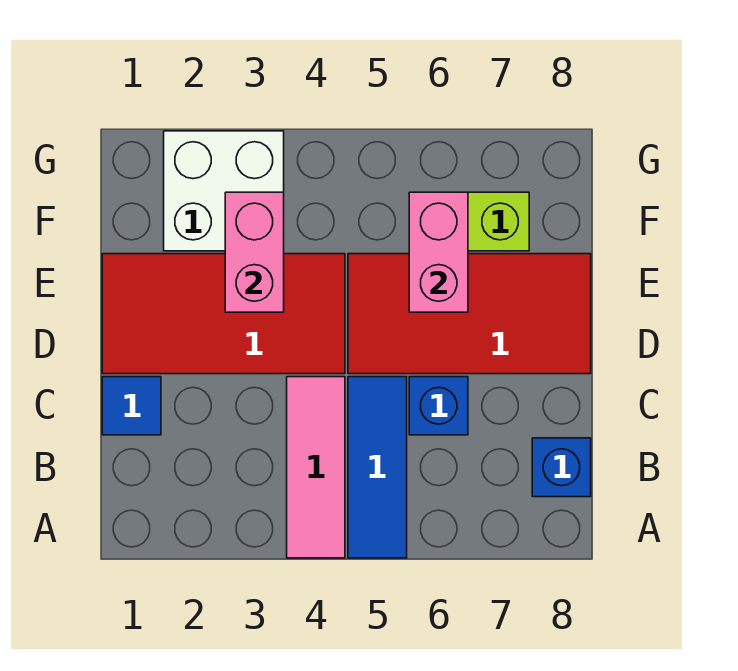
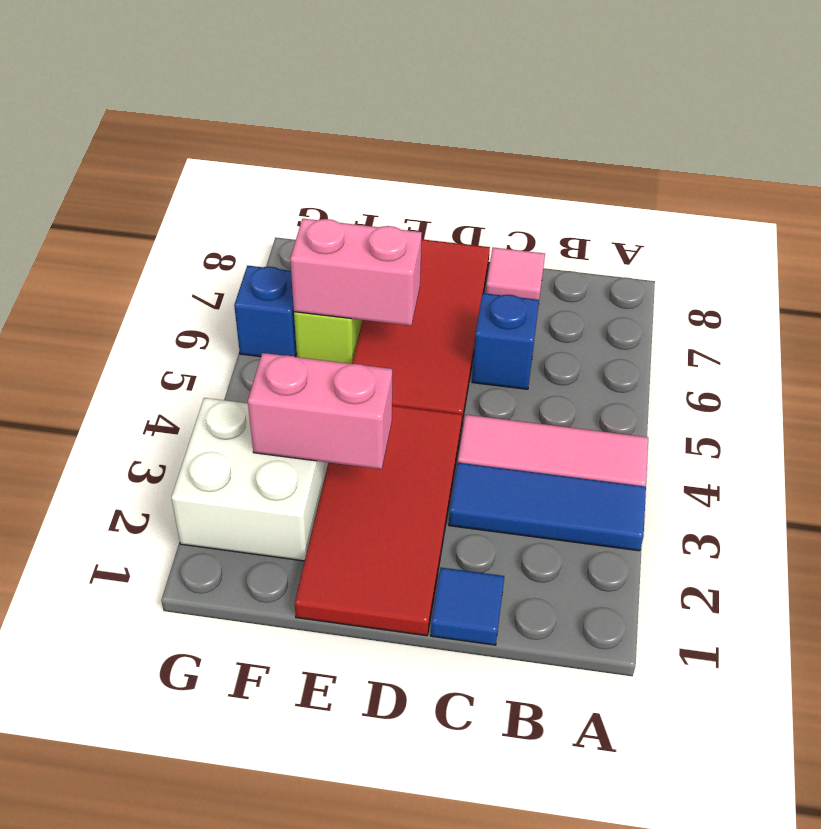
blue 1x3 tile [348,377,407,558] -> blue 1x3 tile moved to [449,463,646,551]
blue 1x1 brick [532,438,591,497] -> blue 1x1 brick moved to [234,266,297,357]
none -> pink 1x1 tile [486,248,545,300]

